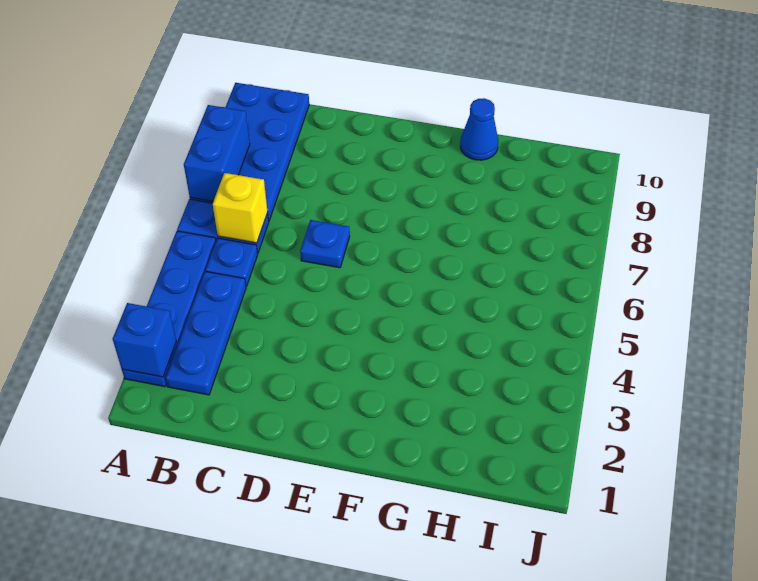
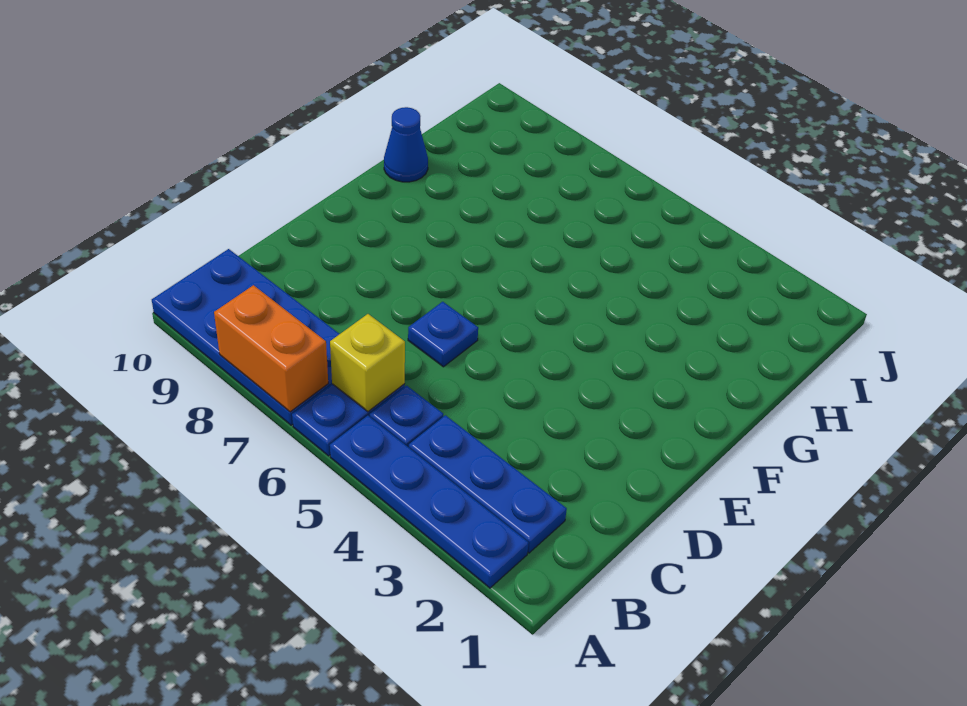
blue 1x1 brick [113,303,176,377] -> none
blue 1x2 brick [184,105,250,201] -> orange 1x2 brick [214,285,328,412]

